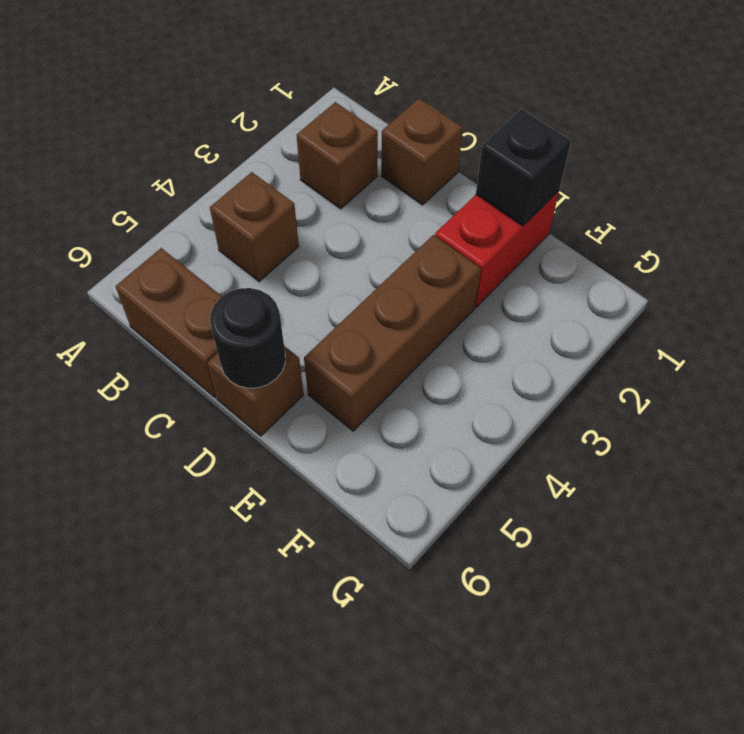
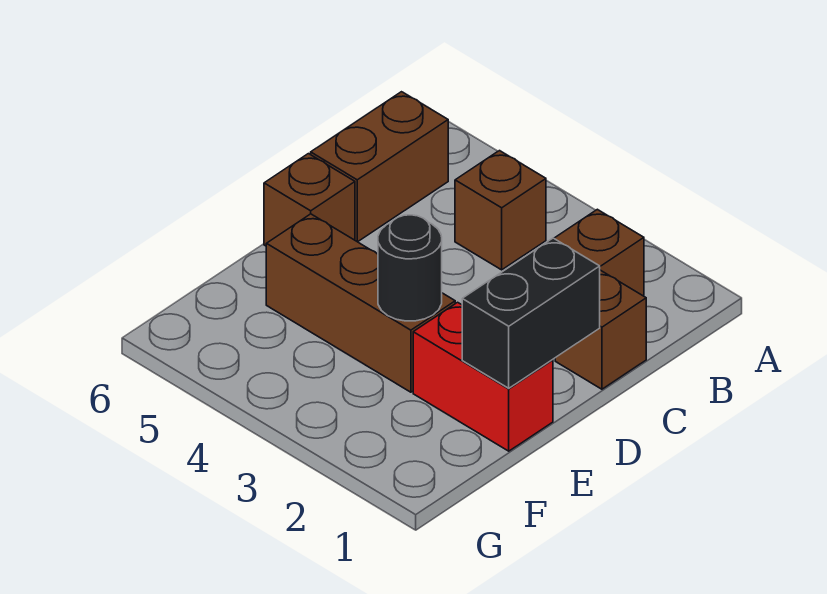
black 1x1 round brick [210,288,285,388] -> black 1x1 round brick moved to [378,215,442,321]
black 1x1 brick [476,109,571,226] -> black 1x2 brick [462,238,600,388]

